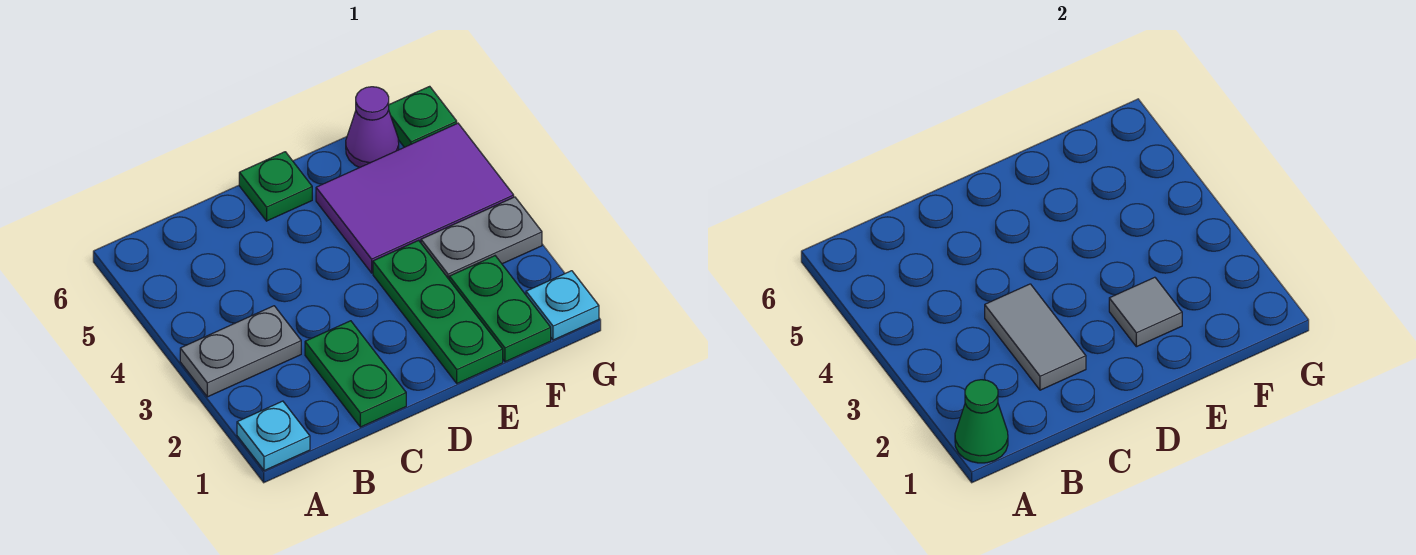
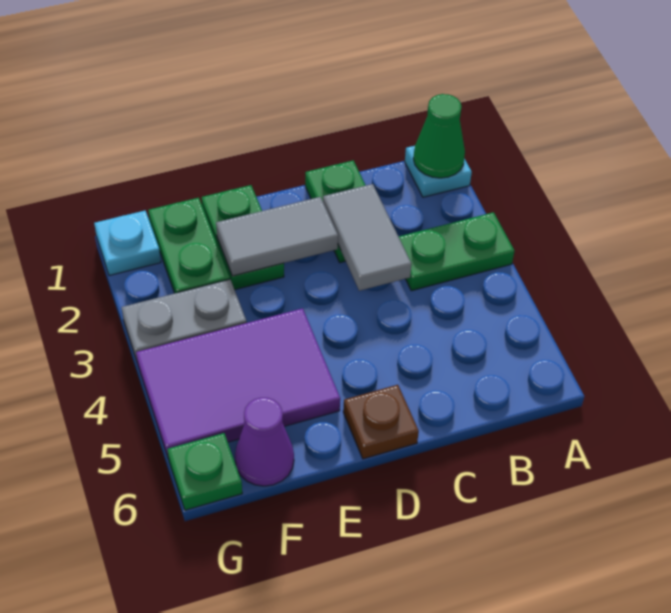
grey 1x2 plate [180,306,301,397] -> green 1x2 plate [399,212,514,291]
green 1x1 plate [239,152,312,221] -> brown 1x1 plate [343,385,419,459]
green 1x3 plate [373,240,503,383] -> green 1x2 plate [202,185,284,290]
grey 1x1 tile [1109,277,1182,347] -> grey 1x2 tile [216,197,338,276]

